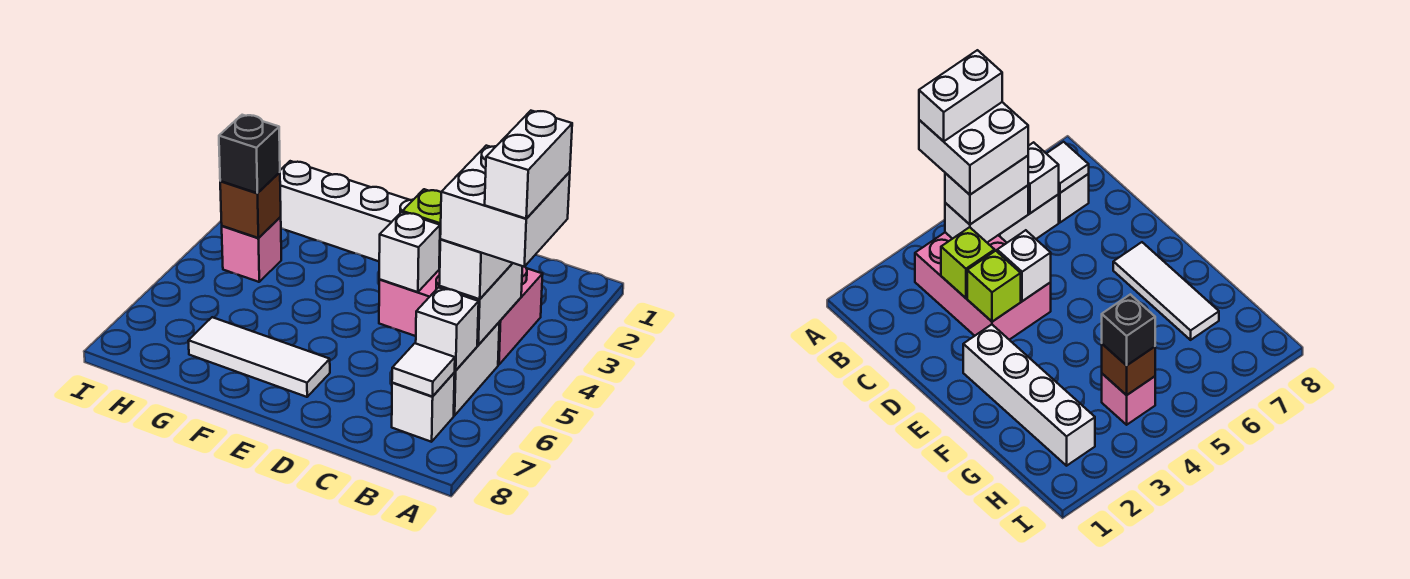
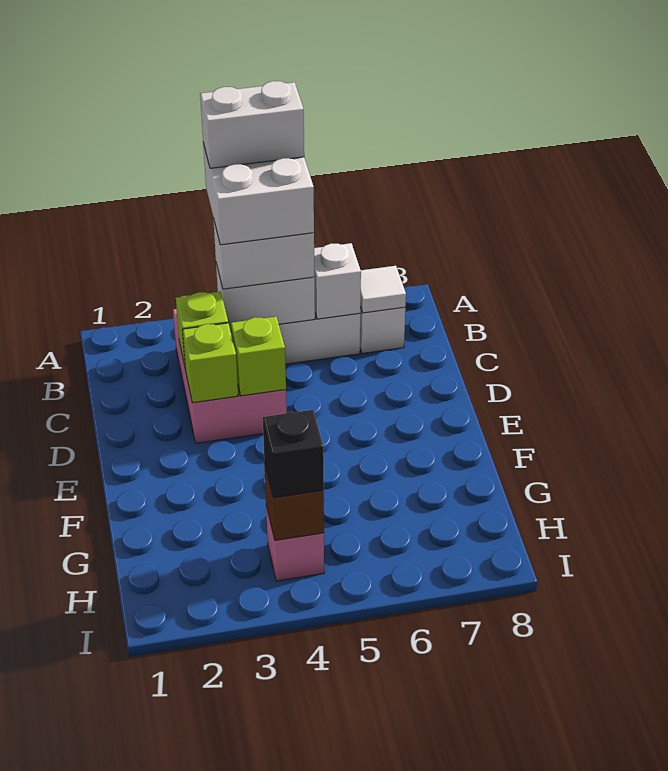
white 1x1 brick [379,212,440,292] -> lime 1x1 brick [231,317,286,396]
white 1x4 brick [280,161,413,261] -> none
white 1x3 tile [188,317,330,397] -> none

